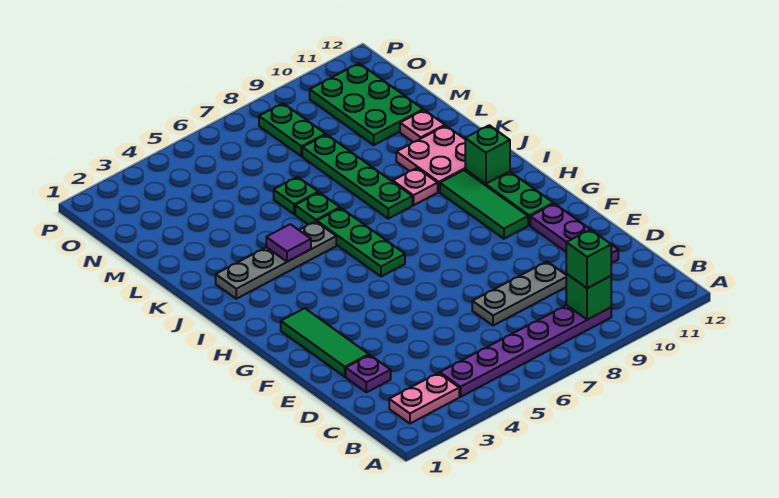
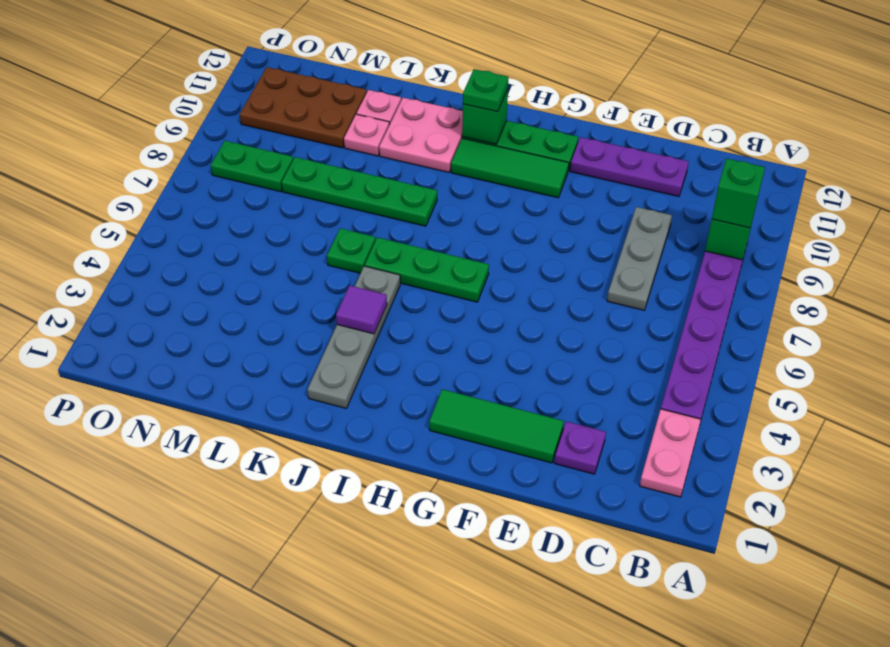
pink 1x1 plate [393,168,438,205] -> pink 1x1 plate moved to [344,114,389,156]
green 1x1 plate [274,177,318,214] -> green 1x1 plate moved to [463,69,508,112]
green 2x3 plate [310,63,423,145] -> brown 2x3 plate [240,67,367,148]

